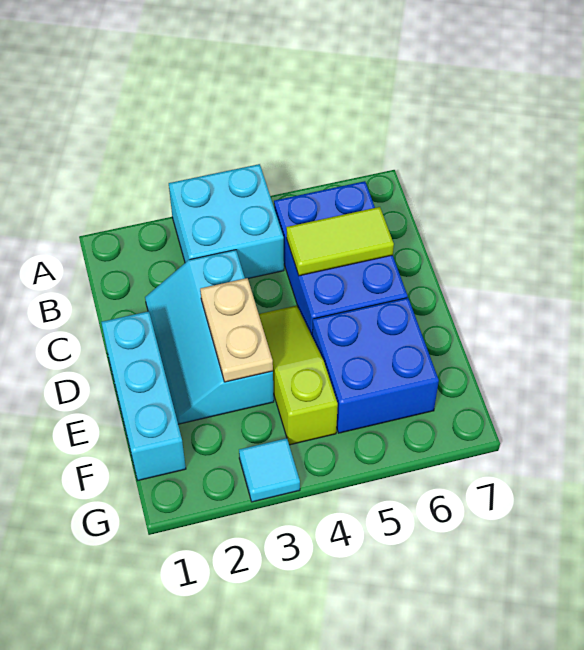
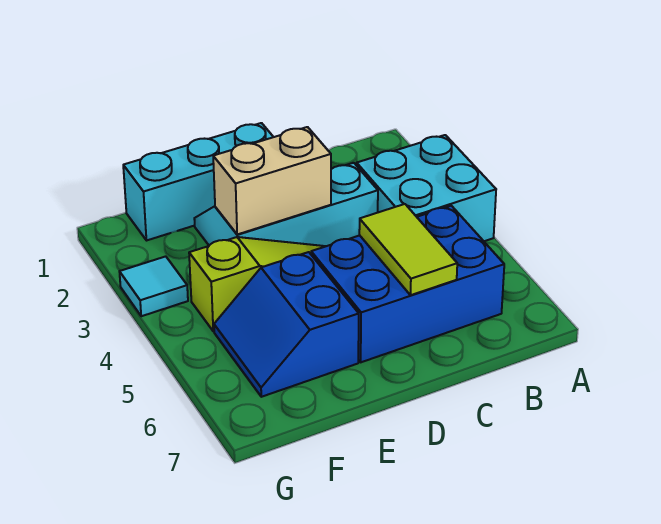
tan 1x2 plate [200,278,273,382] -> tan 1x2 brick [213,127,331,235]
blue 2x2 brick [312,298,439,433] -> blue 2x2 slope [214,252,359,397]

